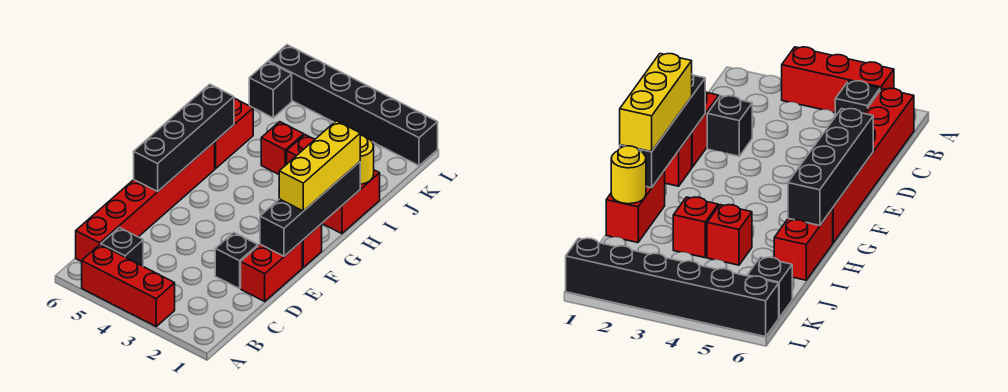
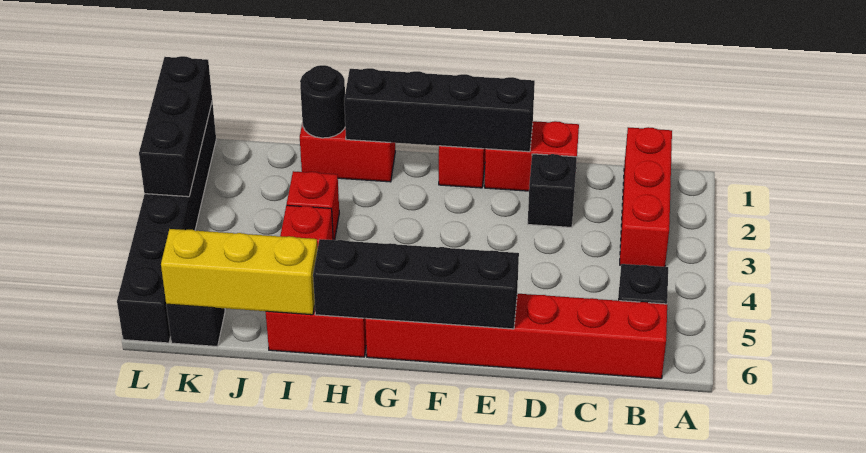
red 1x3 brick [82,245,175,326] -> red 1x3 brick moved to [620,127,672,267]
yellow 1x3 brick [279,121,360,211] -> yellow 1x3 brick moved to [161,229,318,315]
yellow 1x1 round brick [360,135,374,184] -> black 1x1 round brick [300,65,345,138]
none -> black 1x3 brick [139,56,212,197]

